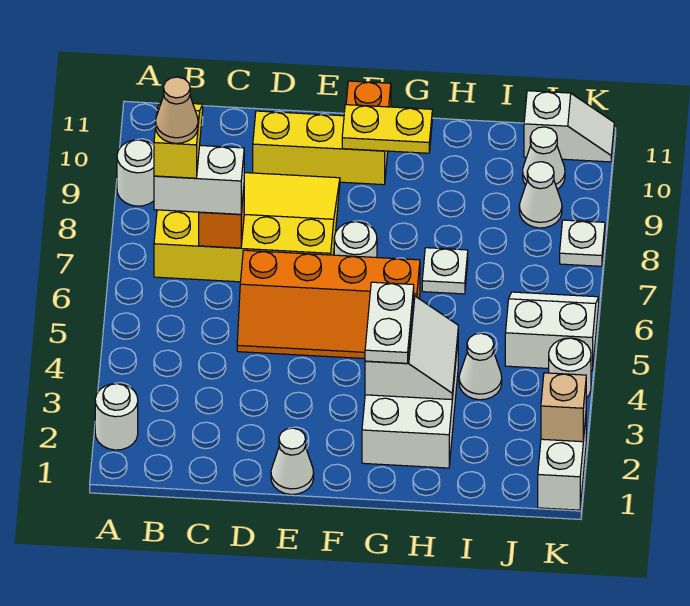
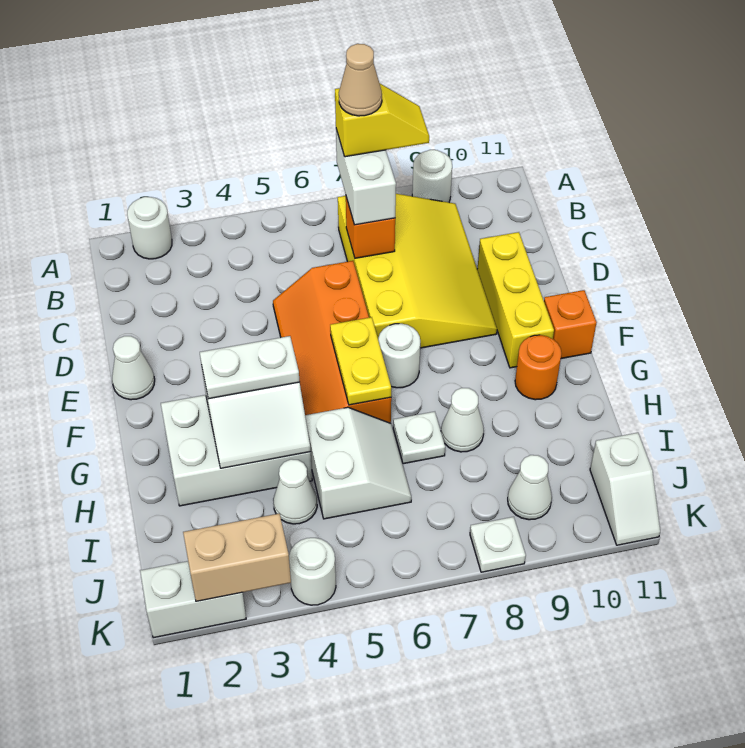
yellow 1x2 plate [342,105,432,153] -> yellow 1x2 plate moved to [330,317,391,405]
none -> orange 1x1 round brick [515,335,562,400]
white 2x2 slope [505,292,599,371] -> white 2x2 slope moved to [305,407,411,519]
white 1x1 cone [523,127,565,189] -> white 1x1 cone moved to [441,388,484,452]
tan 1x1 brick [541,373,586,442] -> tan 1x2 brick [183,514,291,601]

